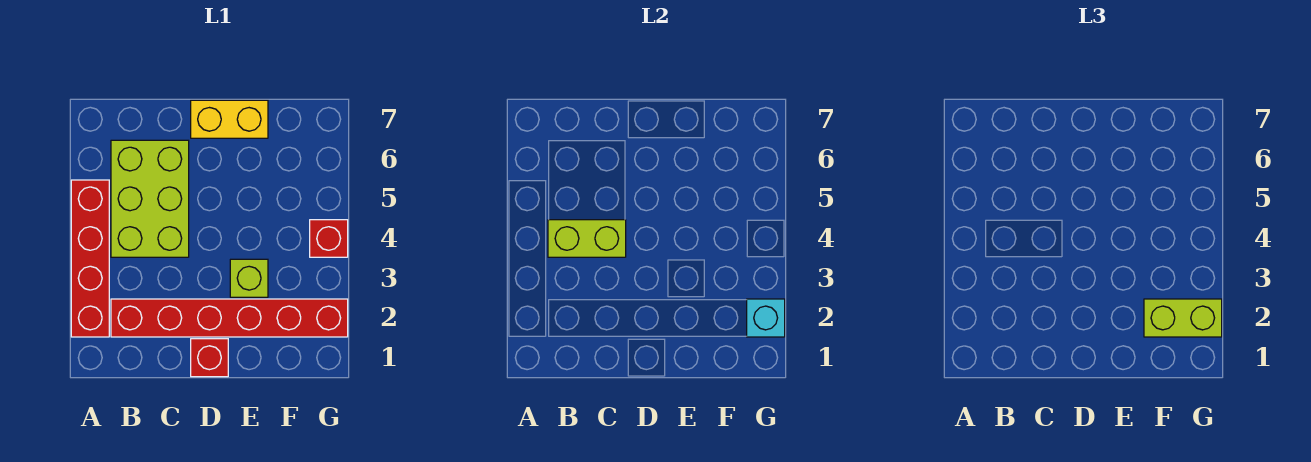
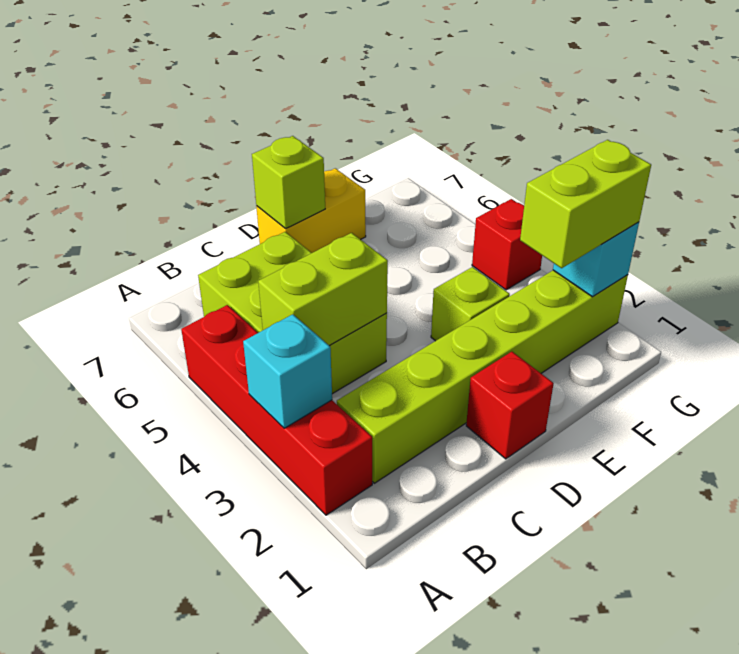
none -> cyan 1x1 brick [243,314,332,428]
red 1x6 brick [111,299,348,337] -> lime 1x6 brick [337,270,628,483]
none -> lime 1x1 brick [252,136,325,228]

